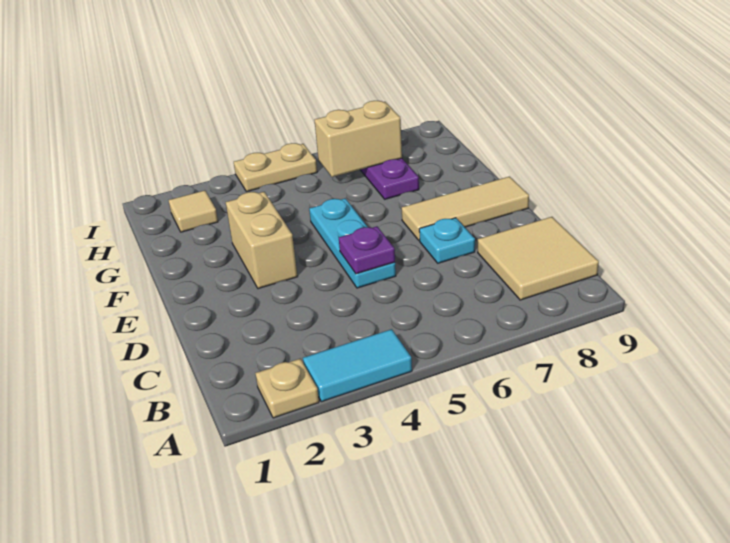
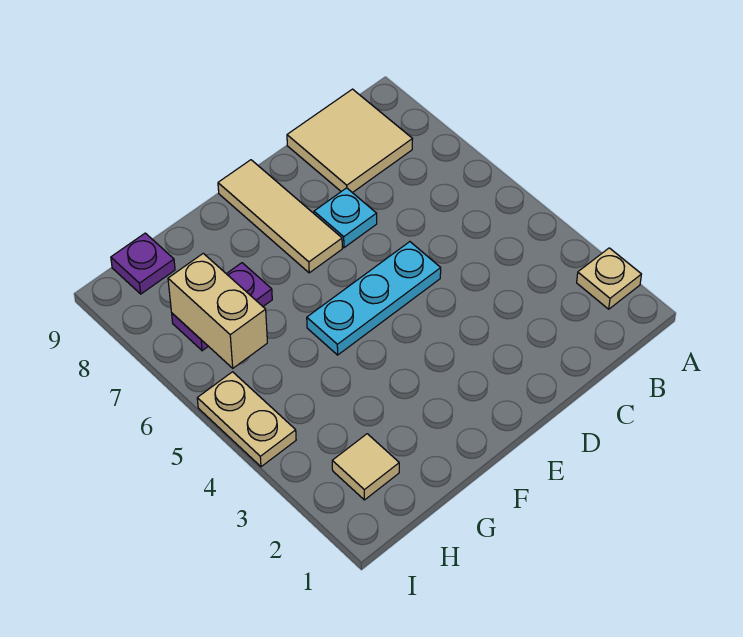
cyan 1x2 tile [303,329,412,402] -> none
purple 1x1 plate [339,226,395,274] -> purple 1x1 plate moved to [111,233,175,294]
tan 1x2 brick [226,192,298,289] -> none

